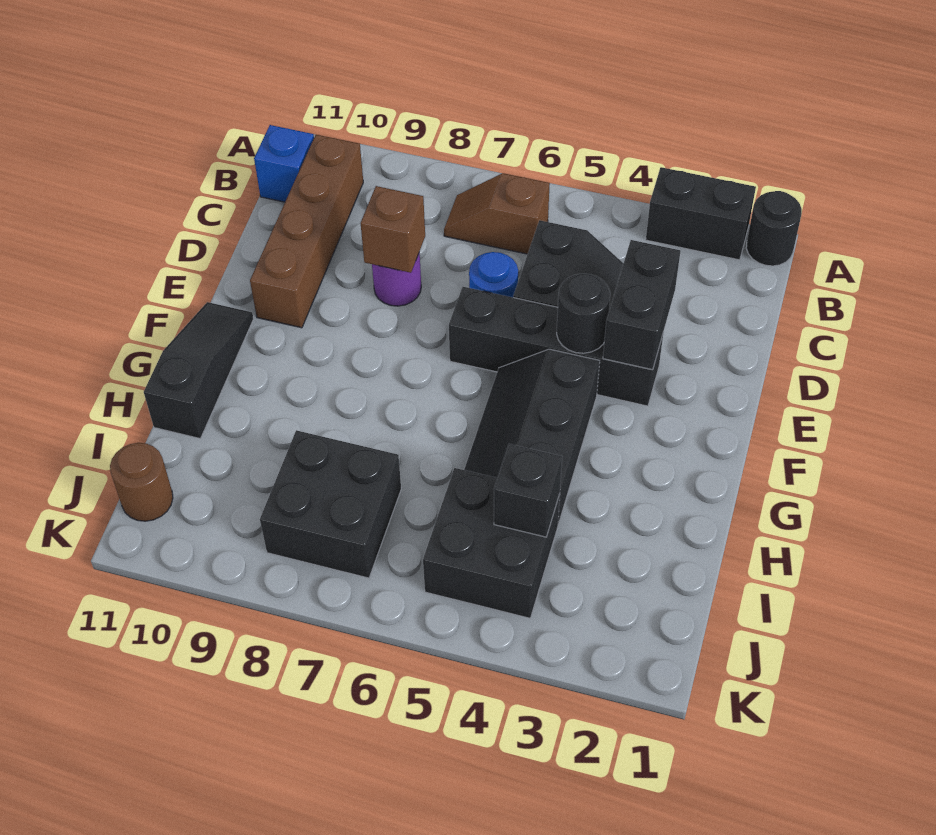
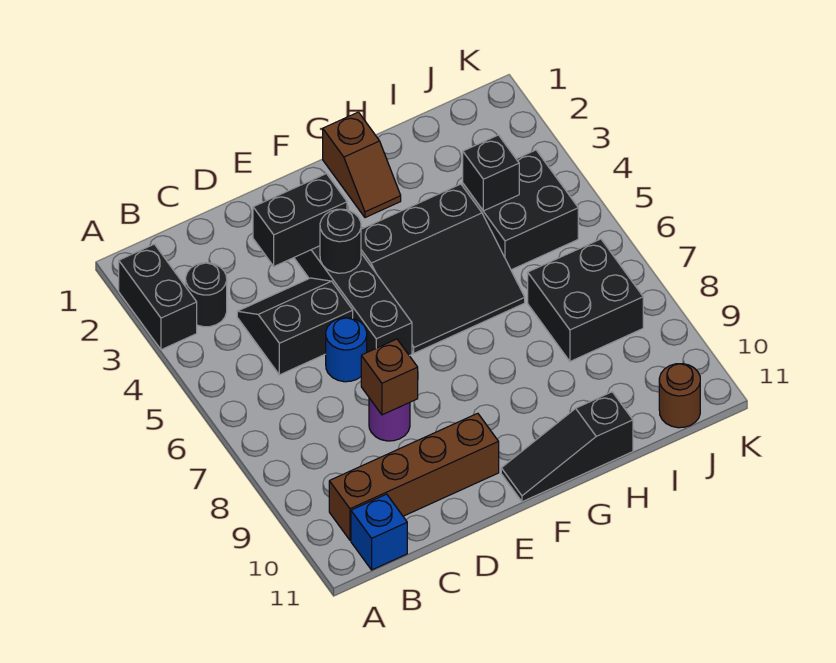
black 1x1 round brick [746,191,802,266] -> black 1x1 round brick moved to [186,263,227,327]
brown 1x2 slope [444,173,550,254] -> brown 1x2 slope moved to [323,112,401,218]
black 2x3 slope [464,349,600,524] -> black 3x3 slope [361,184,525,353]

